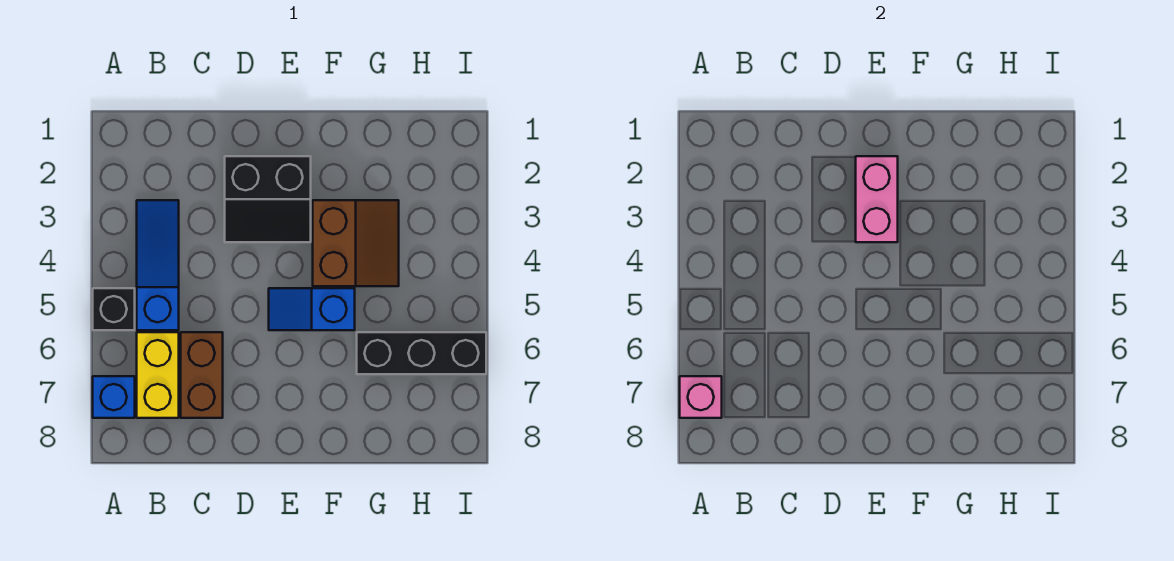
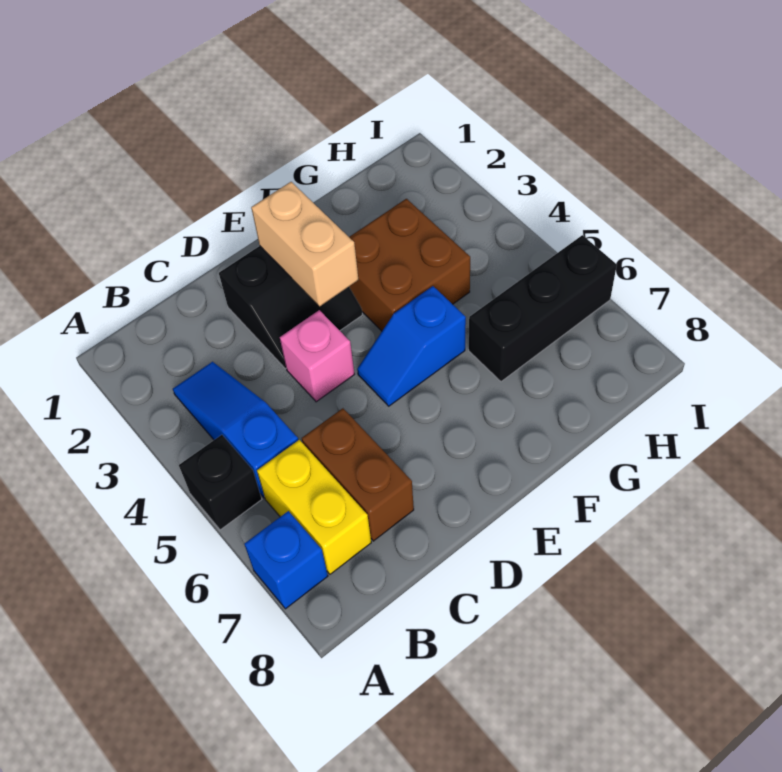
pink 1x1 brick [680,376,722,418] -> pink 1x1 brick moved to [280,310,355,402]
pink 1x2 brick [856,156,898,242] -> tan 1x2 brick [251,182,358,306]
brown 2x2 slope [313,200,399,286] -> brown 2x2 brick [349,199,470,331]

